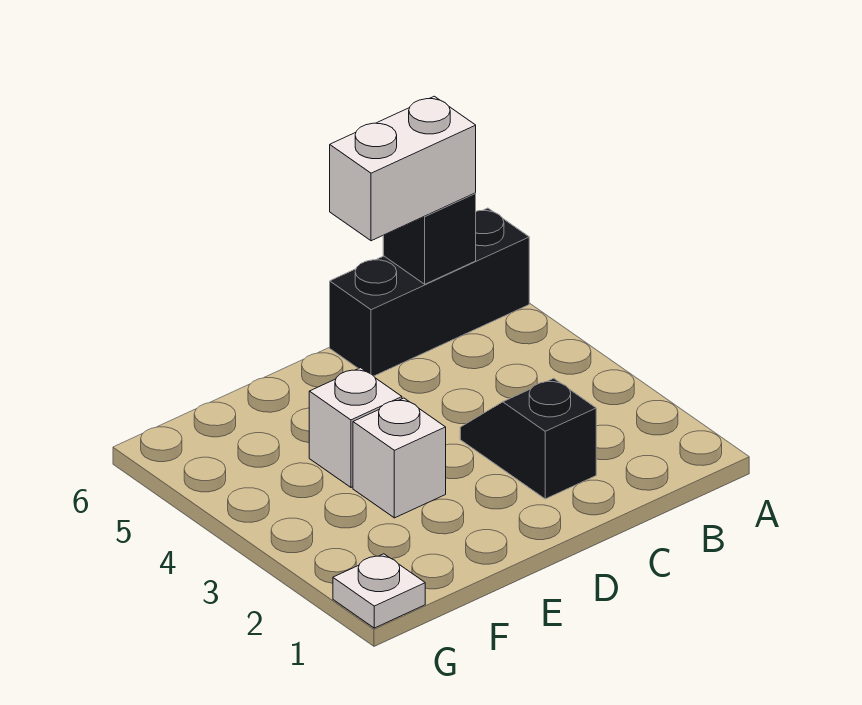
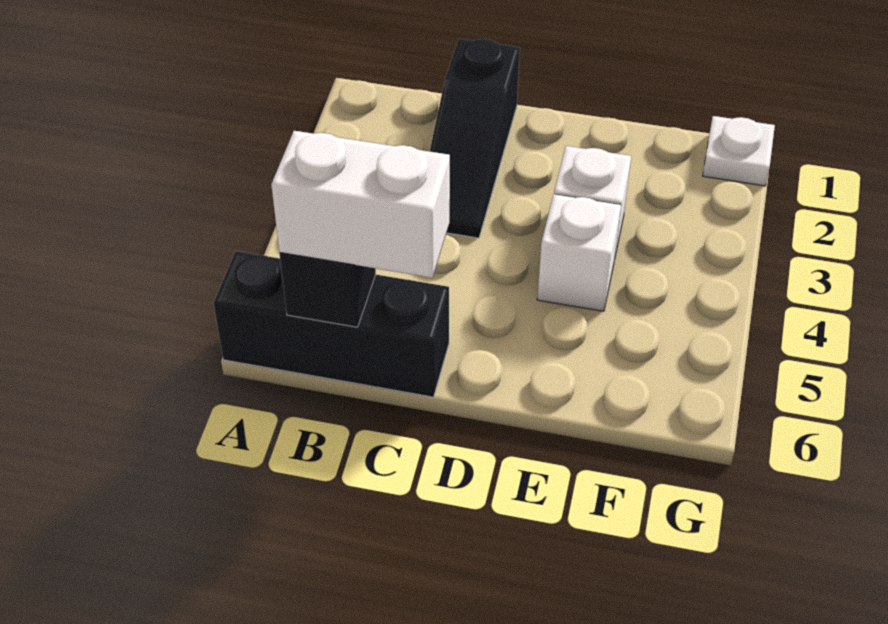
black 1x2 slope [460,378,596,499] -> black 1x3 slope [430,39,520,238]

